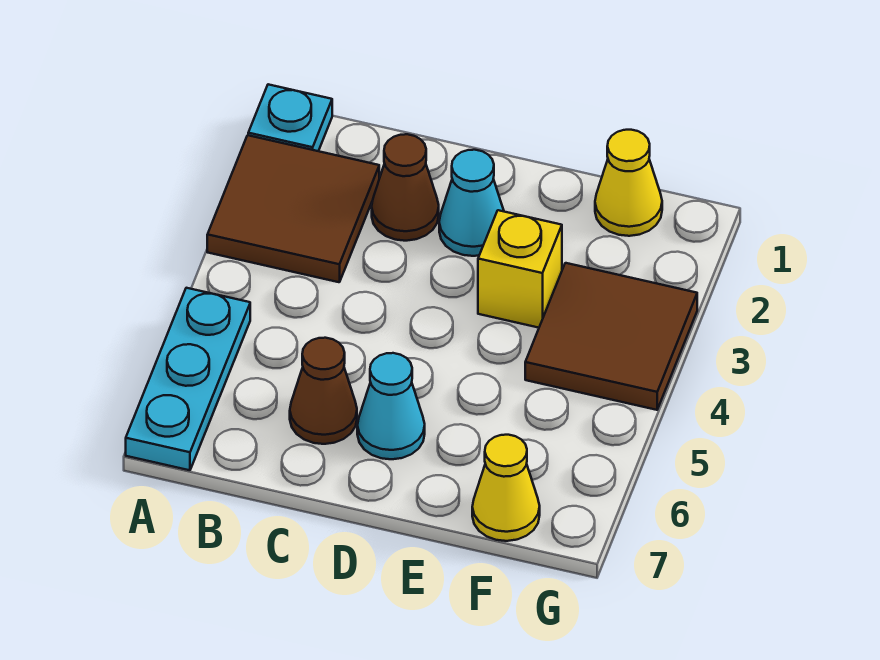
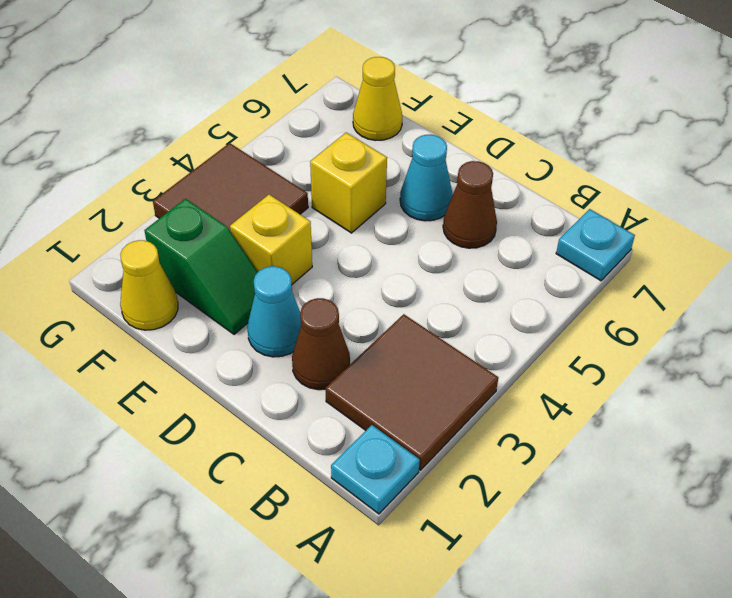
cyan 1x3 plate [126,288,250,470] -> cyan 1x1 plate [556,209,635,281]
none -> green 1x2 slope [144,199,258,334]
none -> yellow 1x1 brick [310,132,387,233]

